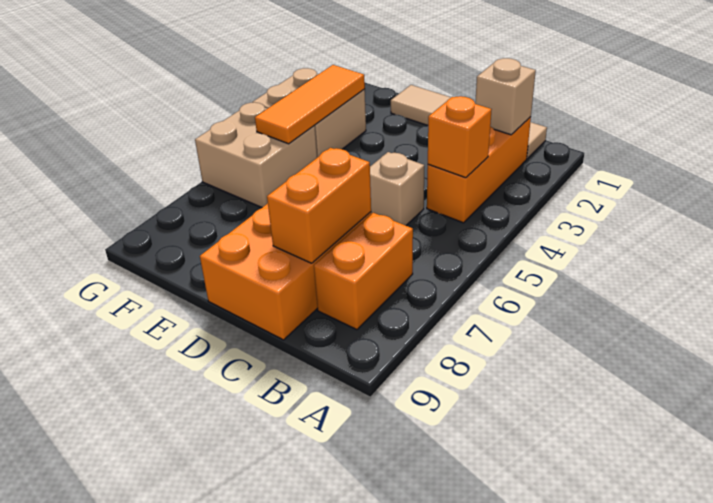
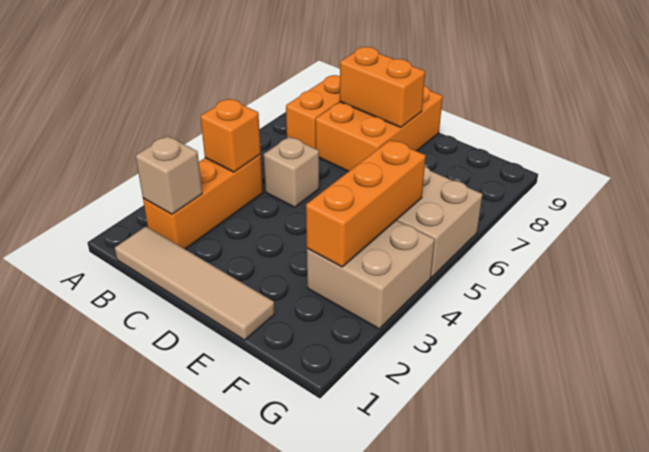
orange 1x2 brick [267,148,371,263] -> orange 1x2 brick turned to [340,47,425,127]
orange 1x3 tile [255,65,365,144] -> orange 1x3 brick [306,140,426,267]

